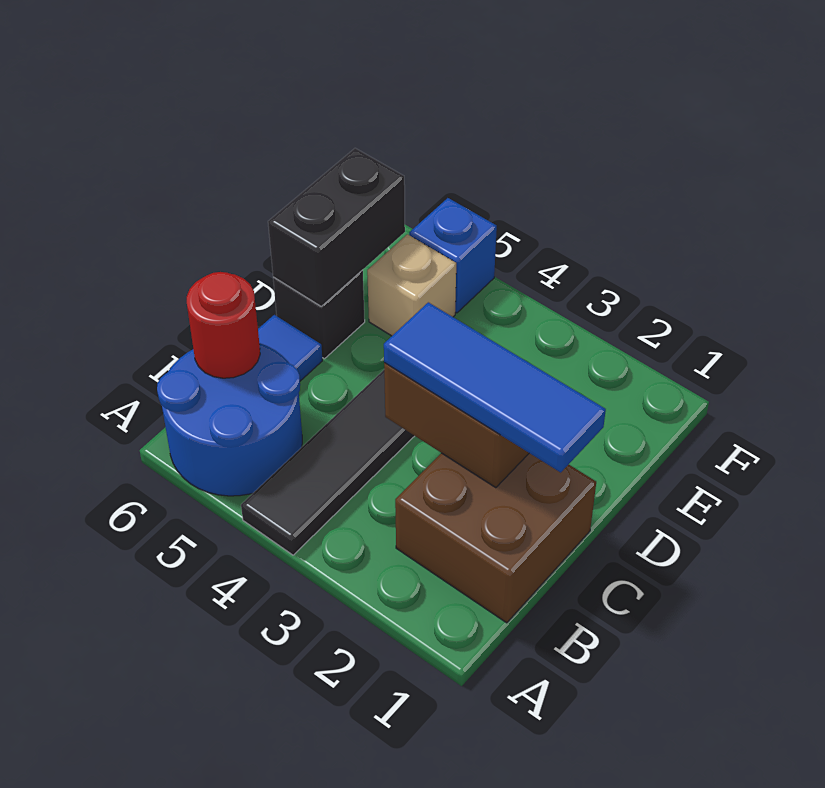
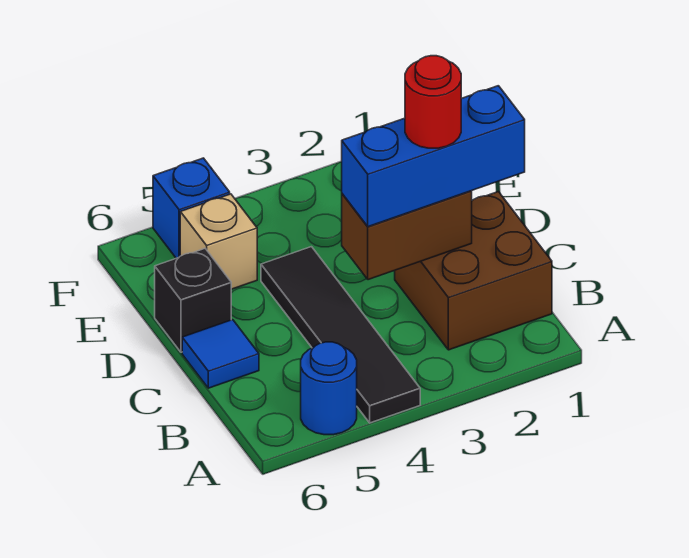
blue 2x2 round brick [157,343,302,496] -> blue 1x1 round brick [301,342,357,435]
red 1x1 round brick [187,272,260,378] -> red 1x1 round brick moved to [405,56,461,148]
blue 1x3 tile [384,302,606,472] -> blue 1x3 brick [341,86,525,227]
black 1x2 brick [268,148,405,306] -> none

